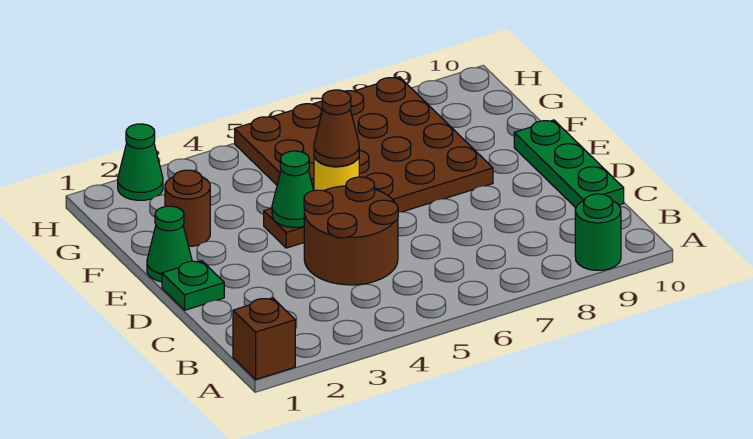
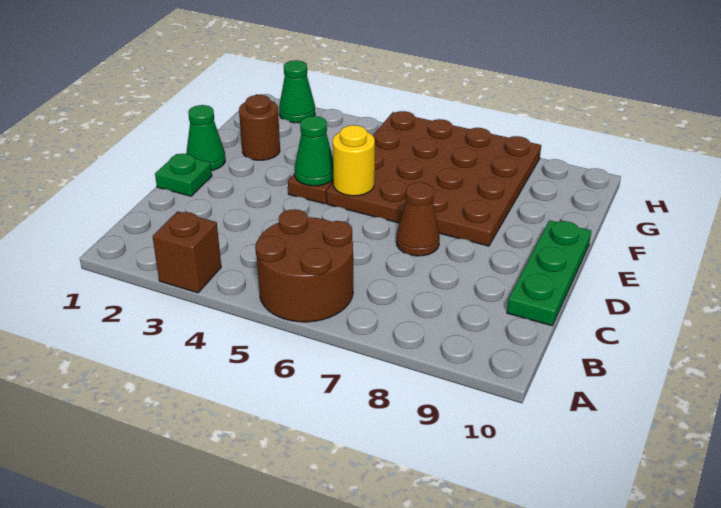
brown 1x1 brick [233,298,295,379] -> brown 1x1 brick moved to [153,211,221,293]
green 1x1 round brick [575,194,621,270] -> none
brown 2x2 round brick [304,177,398,285] -> brown 2x2 round brick moved to [255,209,353,322]
brown 1x1 cone [314,90,359,166] -> brown 1x1 cone moved to [396,182,440,256]

